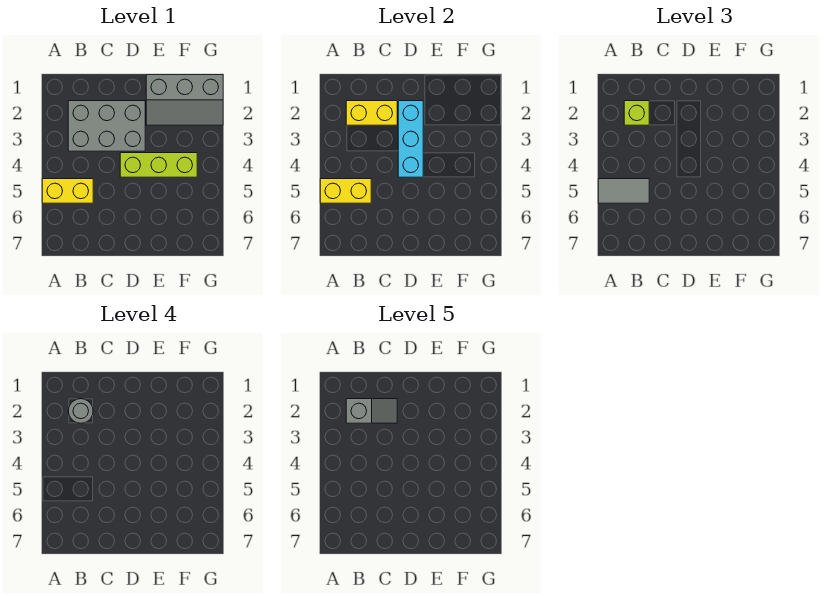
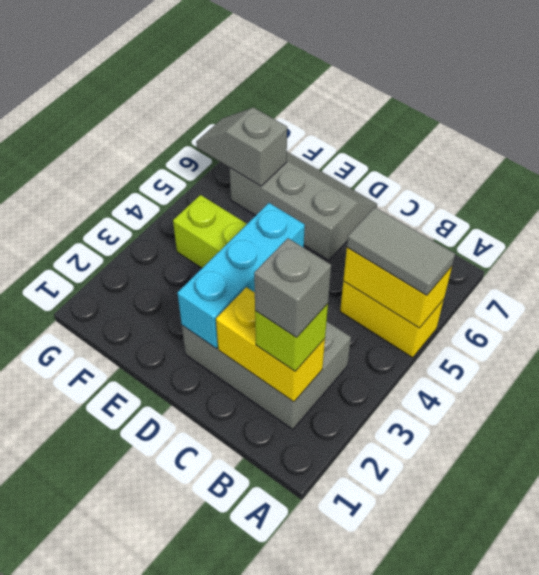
grey 1x1 round brick [69,399,93,423] -> grey 1x1 brick [254,238,331,338]
grey 1x2 slope [346,399,397,423] -> grey 1x2 slope moved to [196,108,287,186]
grey 2x3 slope [146,75,223,125] -> grey 2x3 slope moved to [230,152,377,260]

